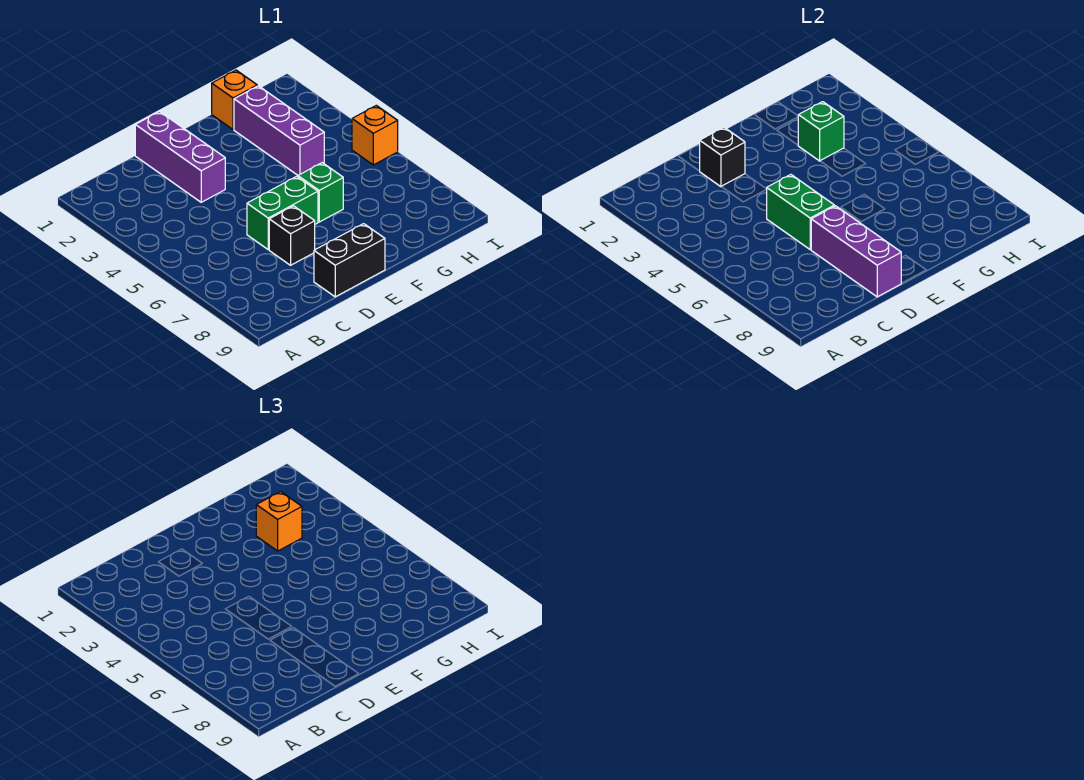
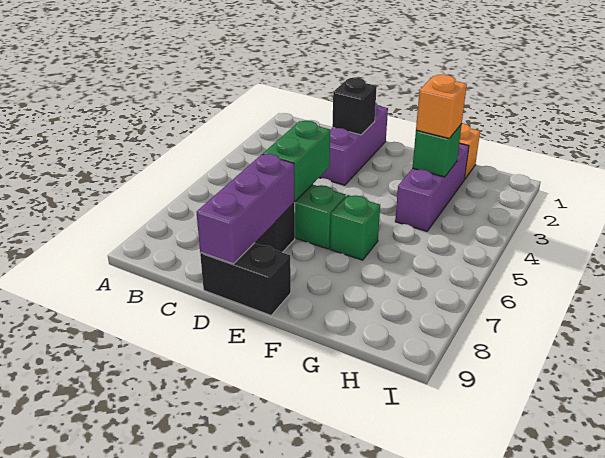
orange 1x1 brick [352,105,398,165] -> none

